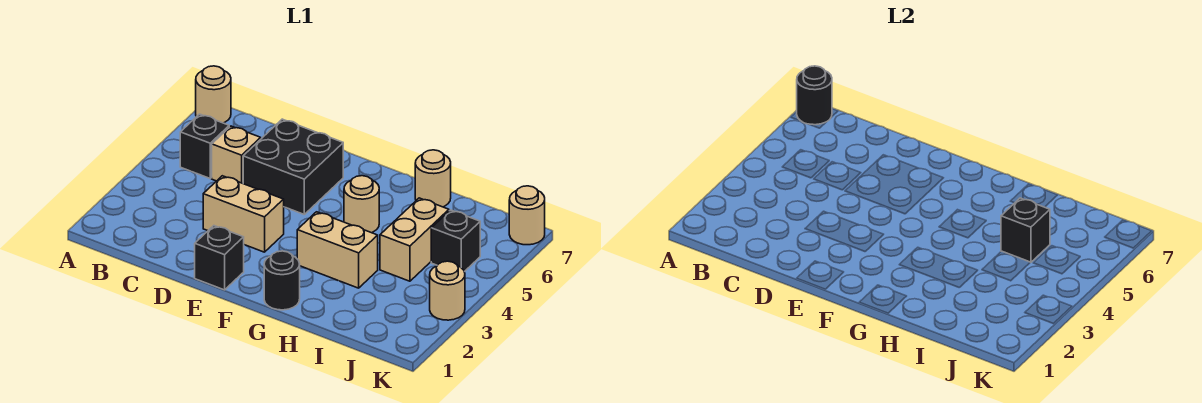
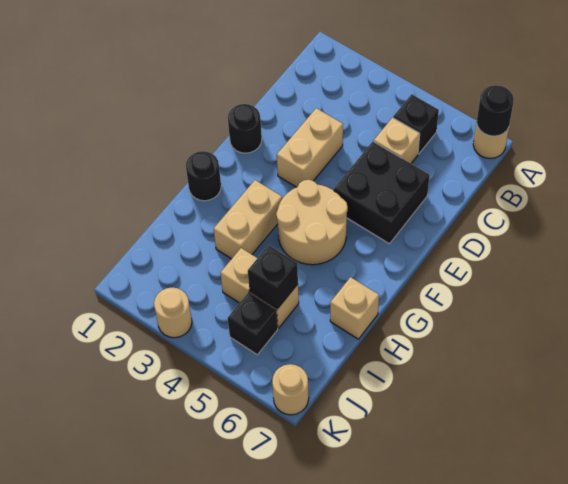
black 1x1 brick [195,226,244,290] -> black 1x1 round brick [228,104,262,153]
tan 1x1 round brick [344,176,379,233] -> tan 2x2 round brick [276,180,348,265]
tan 1x1 round brick [415,150,451,207] -> tan 1x1 brick [330,277,379,339]

